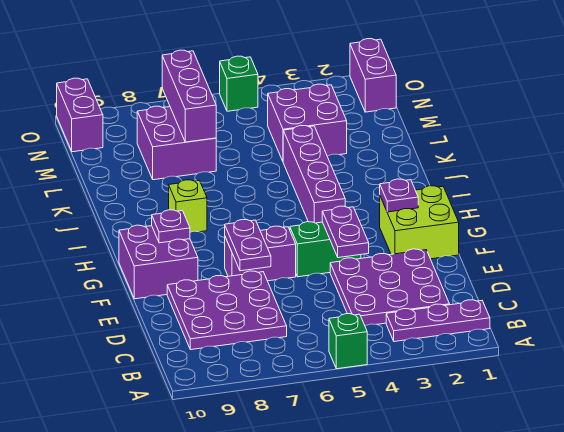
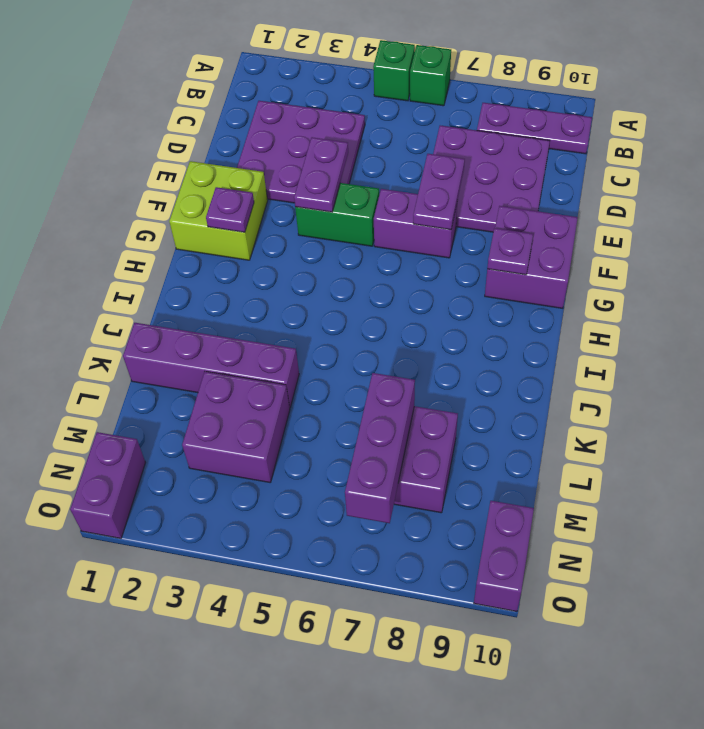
purple 1x3 plate [386,300,490,342] -> purple 1x3 plate moved to [477,103,592,154]
purple 1x4 brick [283,125,345,223] -> purple 1x4 brick turned to [123,323,299,407]
lime 1x1 brick [169,180,207,232] -> none
green 1x1 brick [220,56,258,111] -> green 1x1 brick moved to [410,45,451,106]

